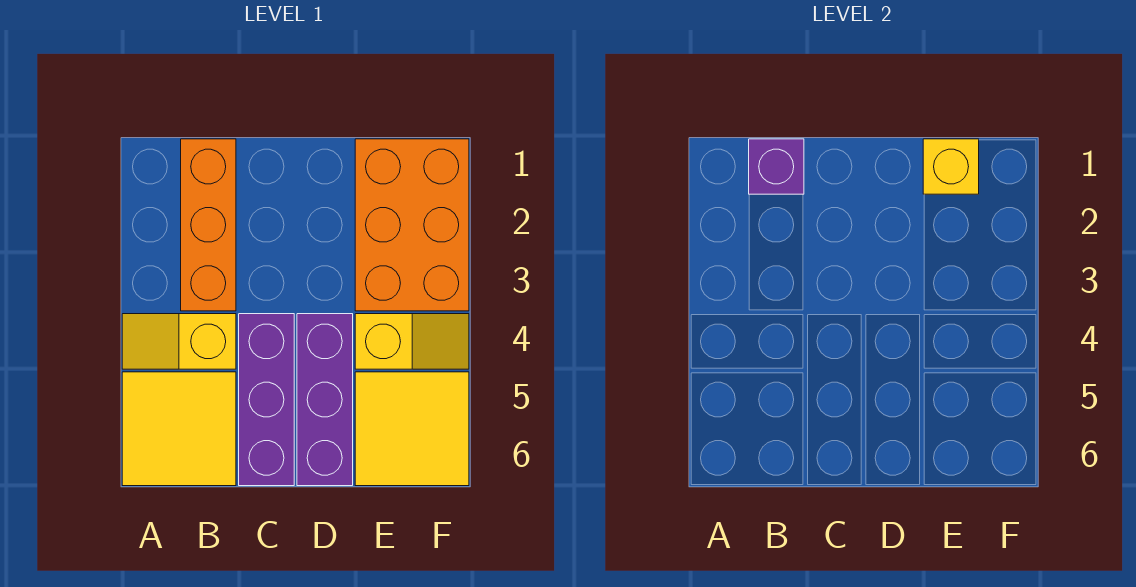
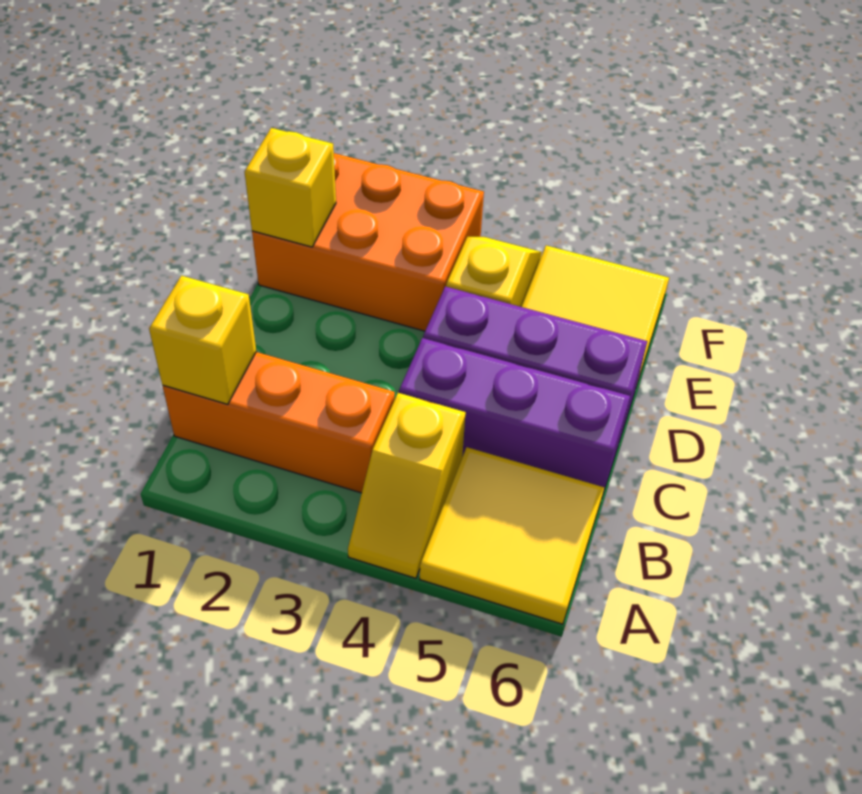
purple 1x1 brick [749,139,804,194] -> yellow 1x1 brick [149,276,256,404]

